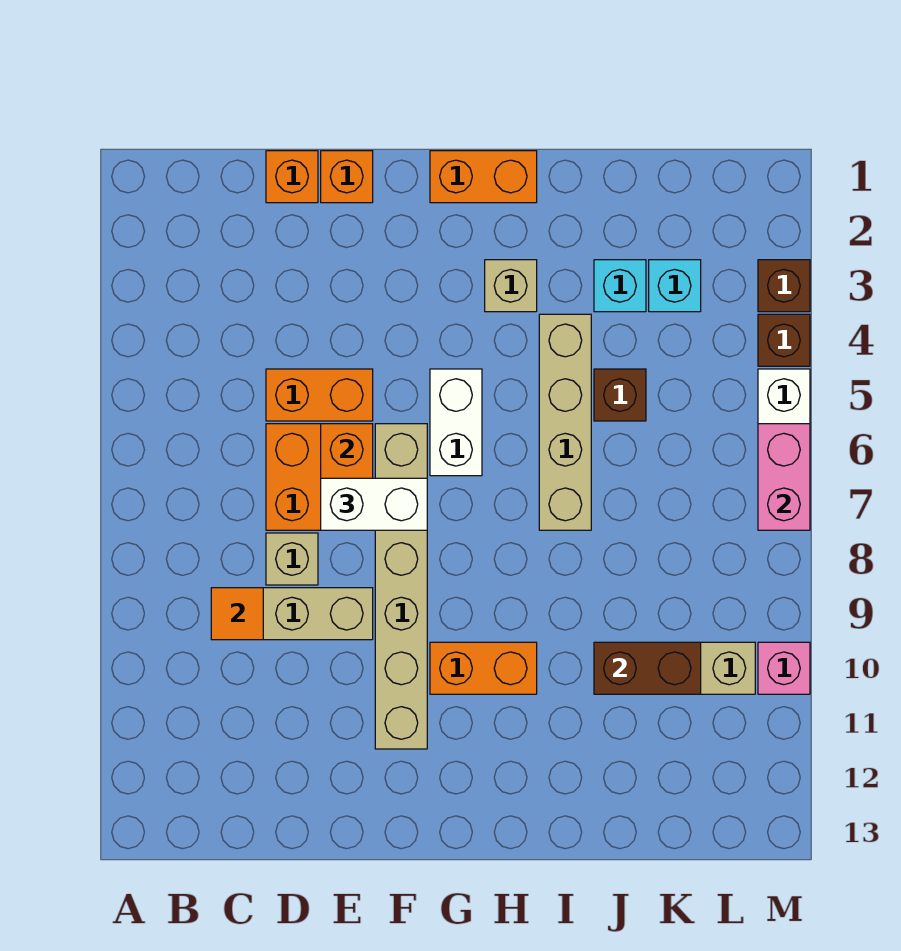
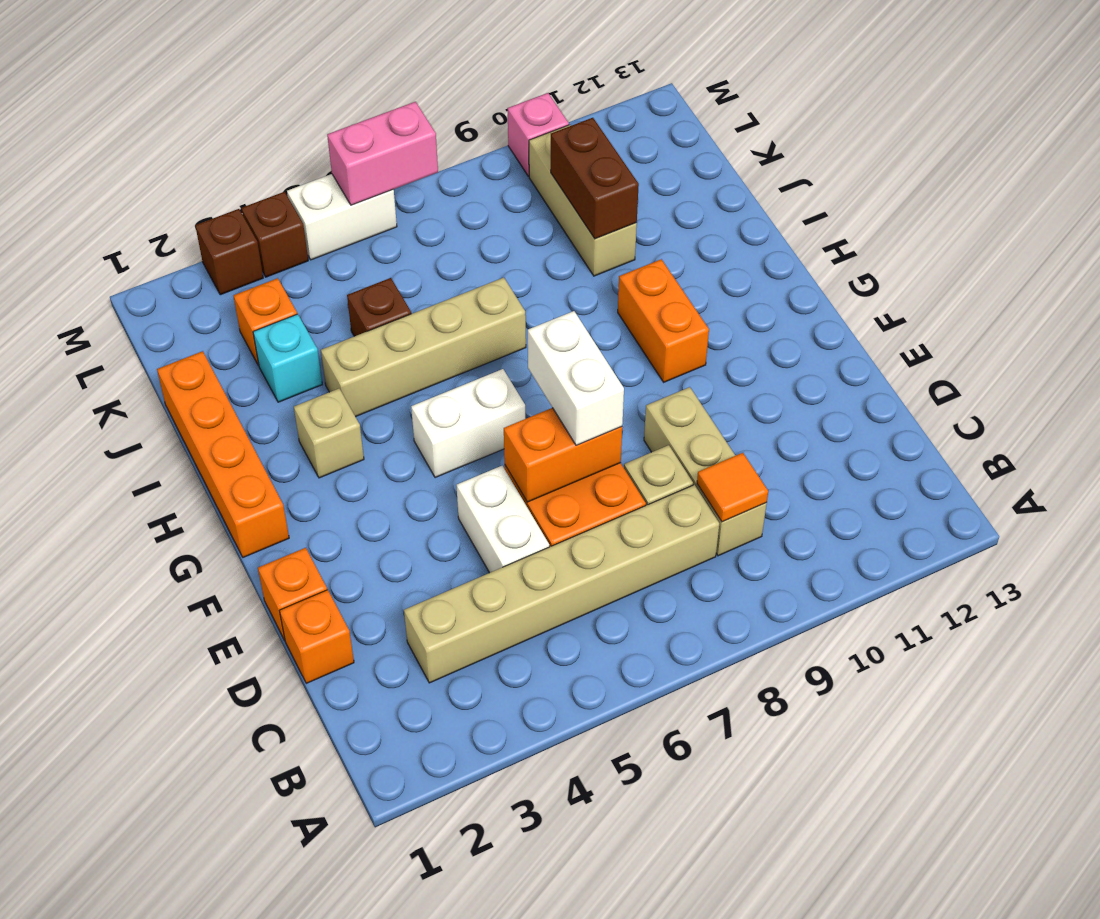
orange 1x2 brick [266,369,373,421] -> white 1x2 brick [457,466,549,573]
tan 1x6 brick [375,424,427,749] -> tan 1x6 brick moved to [404,485,719,683]
orange 1x2 brick [430,151,537,203] -> orange 1x4 brick [157,351,289,557]
cyan 1x1 brick [649,260,701,312] -> orange 1x1 brick [233,278,297,366]

